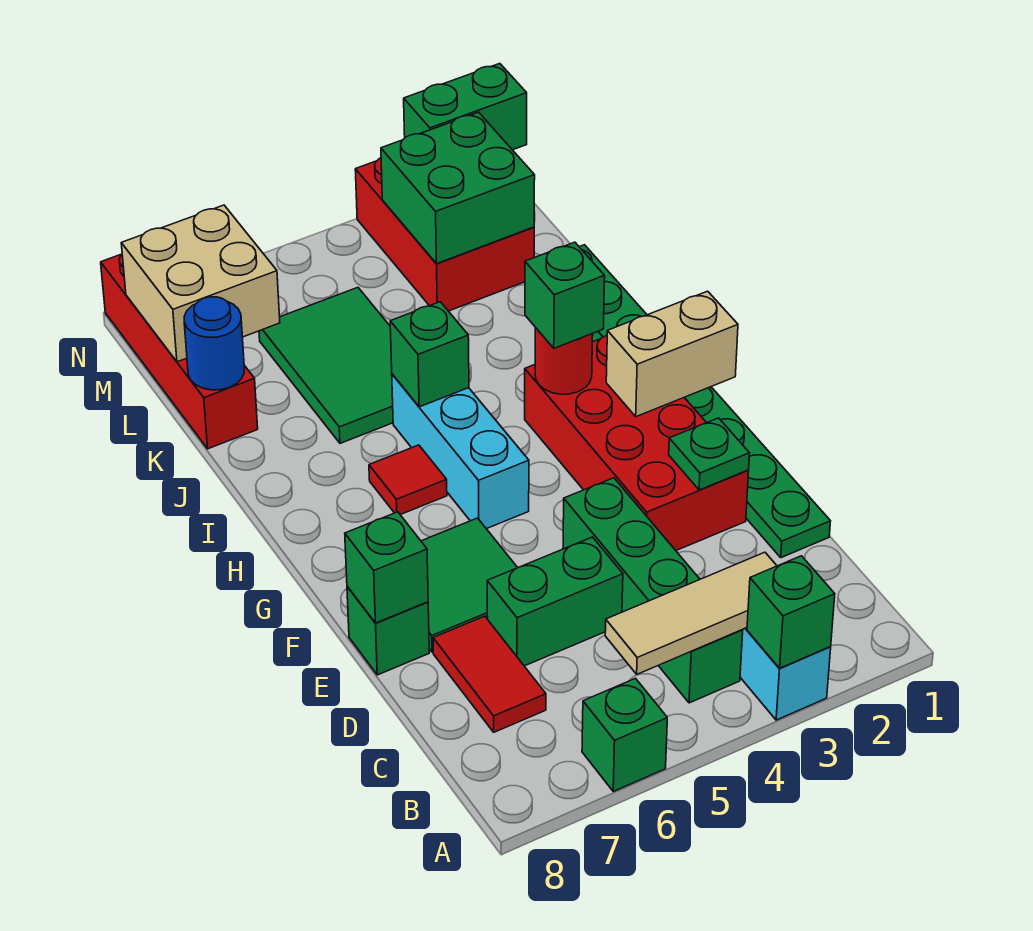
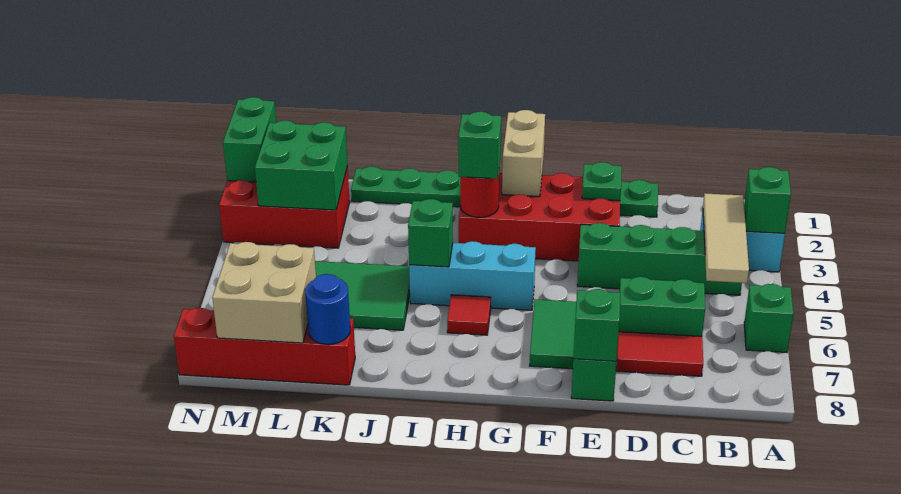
green 1x2 brick [487,537,623,666] -> green 1x2 brick turned to [619,277,705,336]

